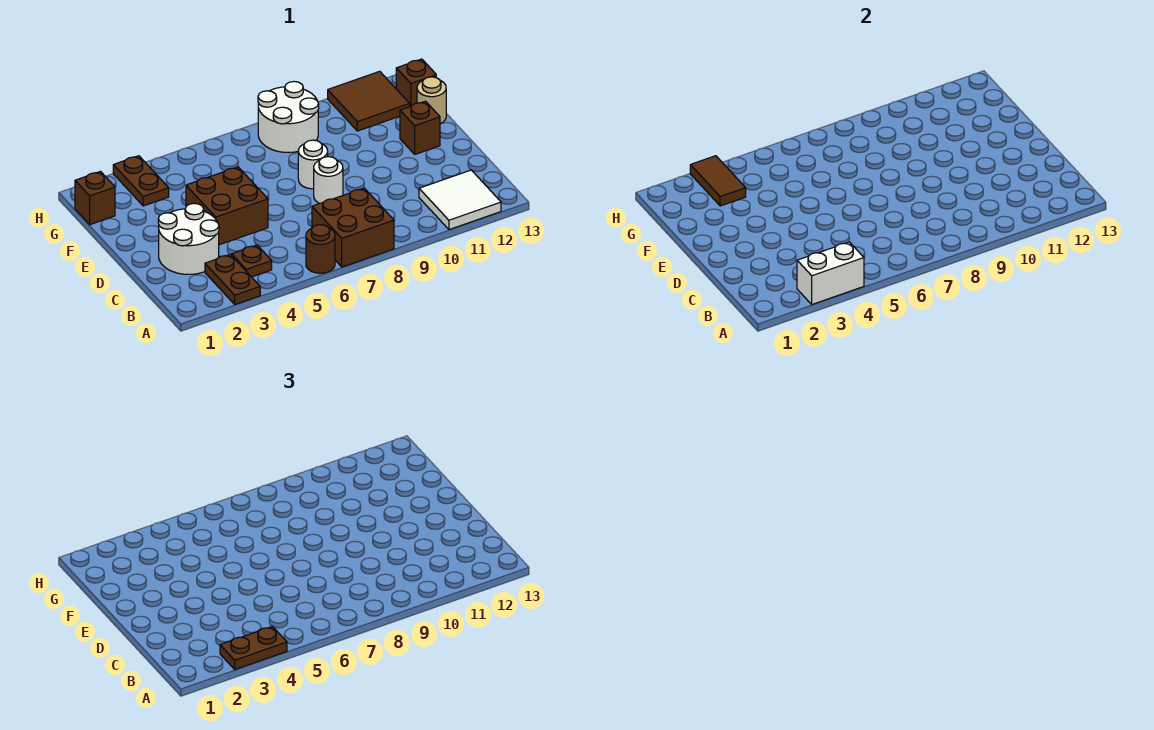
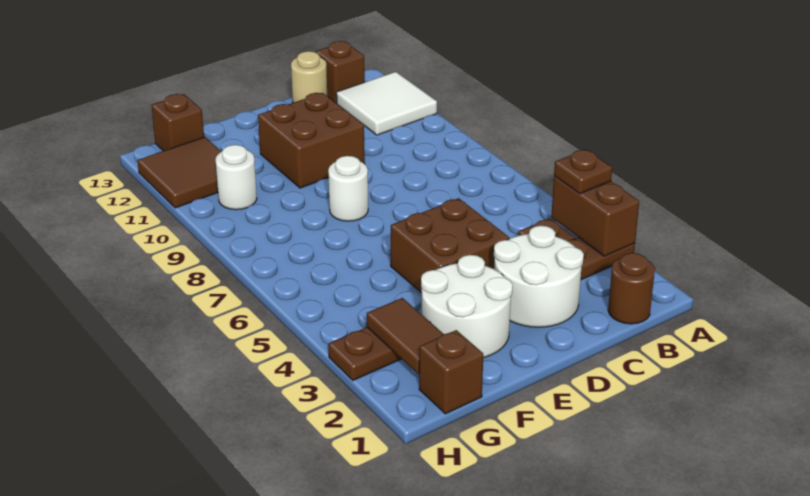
white 1x2 brick [797,242,864,304] -> brown 1x2 brick [551,176,639,256]
brown 1x2 plate [220,626,287,669] -> brown 1x1 plate [554,150,612,194]
brown 1x1 round brick [306,225,335,273] -> brown 1x1 round brick moved to [608,253,655,324]
brown 2x2 brick [312,188,394,267] -> brown 2x2 brick moved to [258,93,365,188]
white 1x1 round brick [314,157,343,204] -> white 1x1 round brick moved to [216,145,257,210]
brown 1x1 brick [400,101,440,154] -> brown 1x1 brick moved to [316,41,365,103]
tan 1x1 round brick [417,77,446,124] -> tan 1x1 round brick moved to [291,51,327,103]
brown 1x2 tile [690,156,746,206] -> brown 1x2 tile turned to [367,298,443,374]
white 2x2 round brick [258,82,319,153] -> white 2x2 round brick moved to [421,255,513,358]

